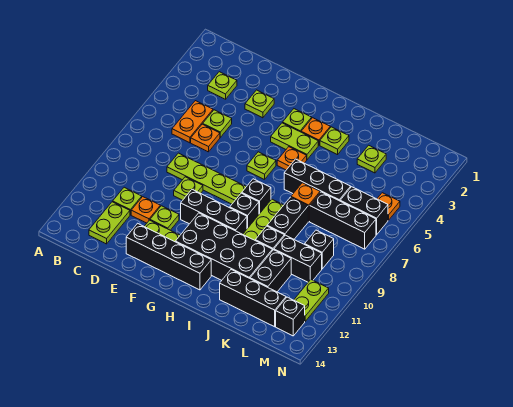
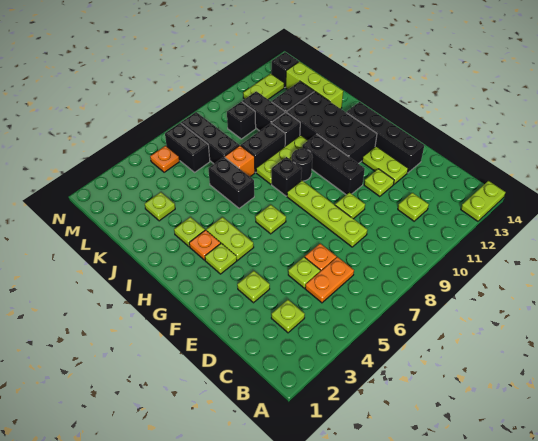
lime 1x2 plate [89,202,130,244] -> lime 1x2 plate moved to [461,181,505,221]
orange 1x1 plate [131,197,160,223] -> none
orange 1x1 plate [277,147,307,170] -> none
black 1x1 brick [230,193,259,229] -> black 1x1 round brick [291,148,312,181]
black 1x3 brick [284,159,351,201] -> black 1x2 brick [208,157,254,208]
black 1x3 brick [220,270,286,327] -> lime 1x3 brick [286,62,343,109]

